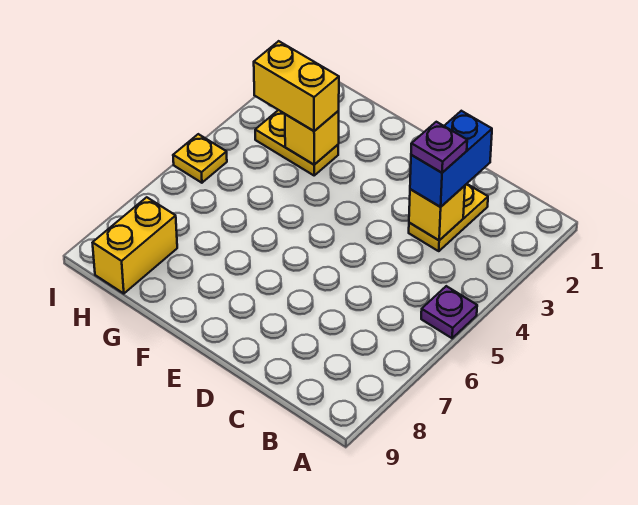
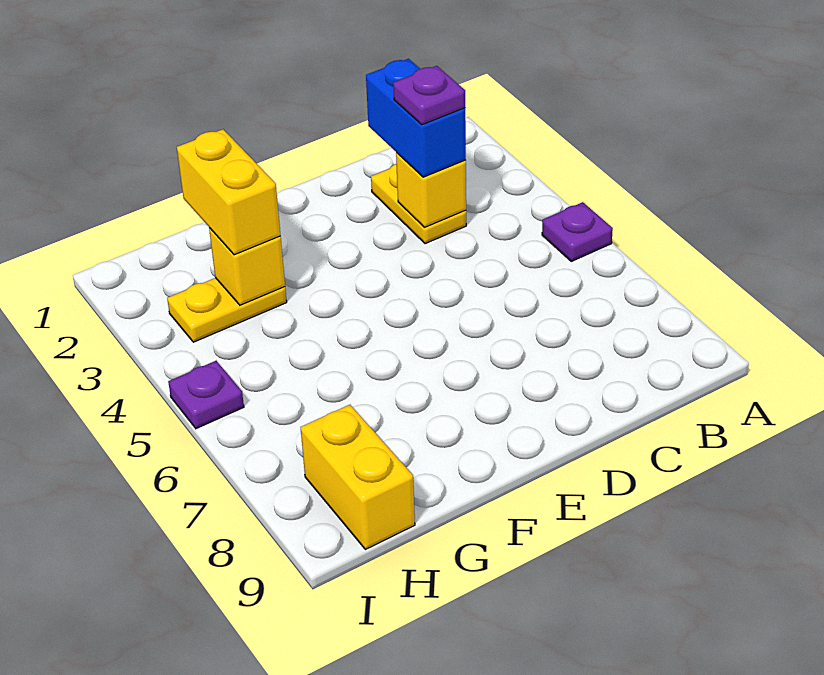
yellow 1x2 brick [254,41,339,131] -> yellow 1x2 brick turned to [177,129,281,255]
yellow 1x1 plate [173,134,227,183] -> purple 1x1 plate [168,361,244,429]

